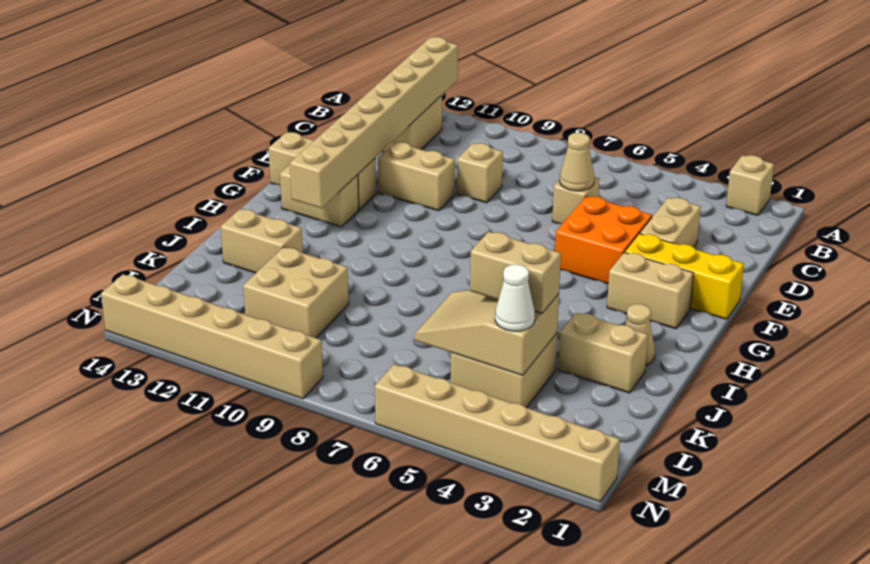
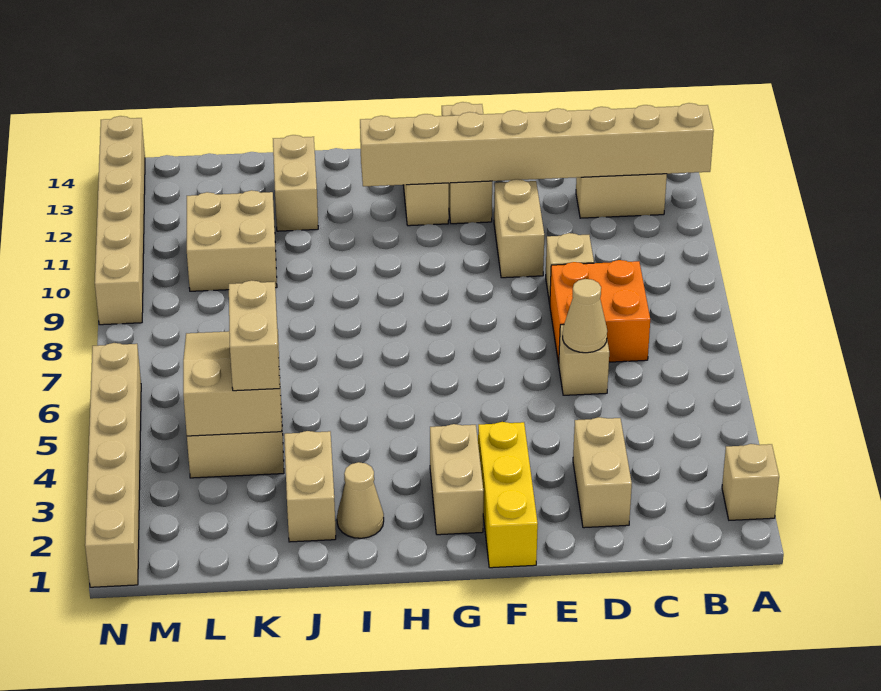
tan 1x2 brick [640,197,701,247] -> tan 1x2 brick turned to [573,417,632,528]
orange 2x2 brick [555,196,652,284] -> orange 2x2 brick moved to [550,260,650,364]
white 1x1 cone [495,264,535,331] -> none

